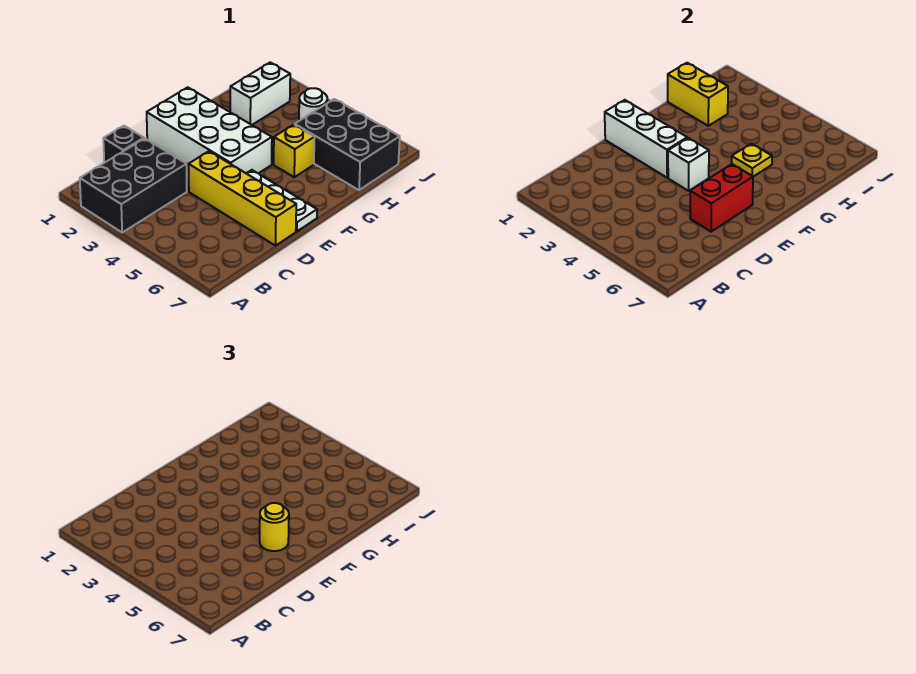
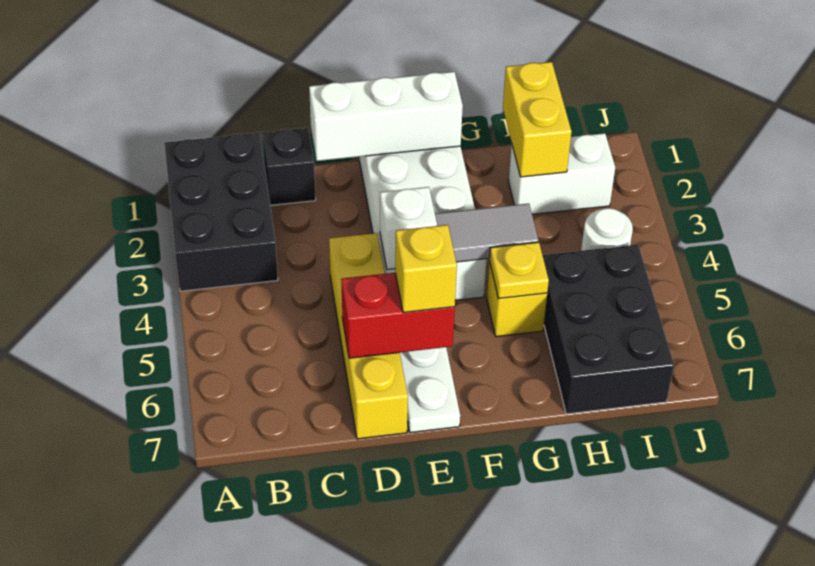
black 2x3 brick [80,139,187,232] -> black 2x3 brick turned to [164,133,278,291]
white 1x3 brick [605,100,687,178] -> white 1x3 brick turned to [309,72,463,161]
yellow 1x1 round brick [260,503,289,551] -> yellow 1x1 brick [395,225,457,312]
none -> grey 1x2 tile [435,204,539,262]

